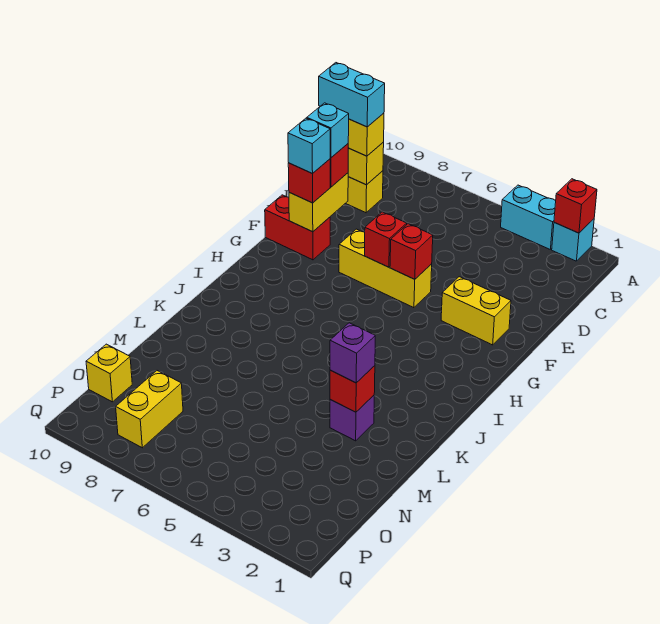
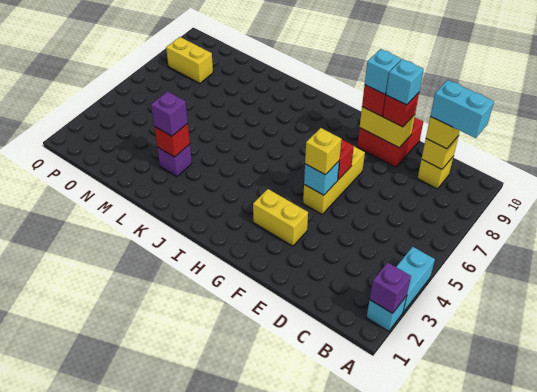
red 1x1 brick [554,179,597,233] -> purple 1x1 brick [370,262,411,313]
cyan 1x2 brick [319,63,385,127] -> cyan 1x2 brick turned to [430,80,494,138]
yellow 1x2 brick [441,277,511,345] -> yellow 1x2 brick turned to [253,189,308,246]
red 1x1 brick [390,224,433,279] -> cyan 1x1 brick [304,161,339,195]
red 1x2 brick [265,195,330,260] -> red 2x2 brick [357,118,423,167]
yellow 1x1 brick [86,344,132,402] -> yellow 1x1 brick moved to [305,128,342,175]

